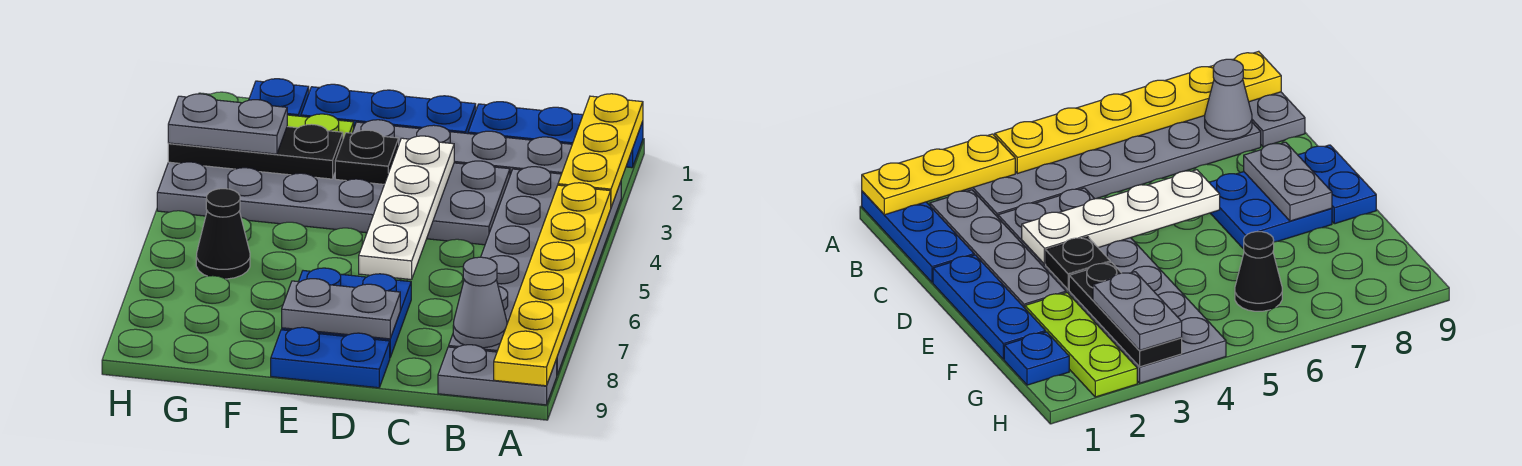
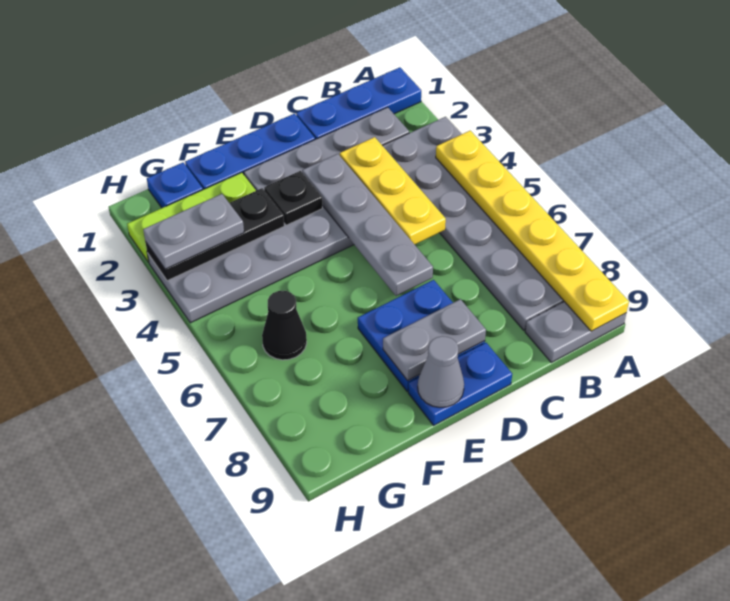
yellow 1x3 plate [558,94,643,207] -> yellow 1x3 plate moved to [340,137,446,244]
grey 1x1 cone [453,257,507,348] -> grey 1x1 cone moved to [418,336,464,407]
white 1x4 plate [359,136,454,280] -> grey 1x4 plate [302,154,433,296]

